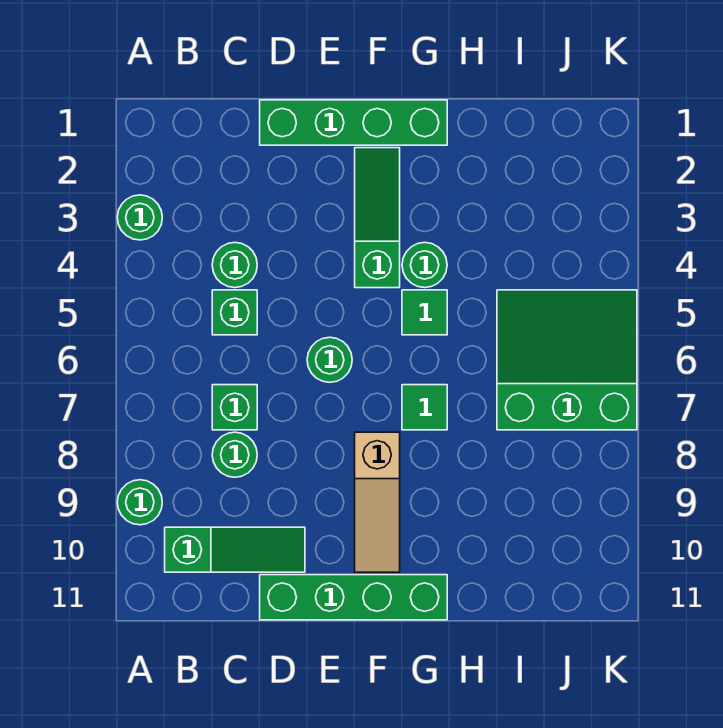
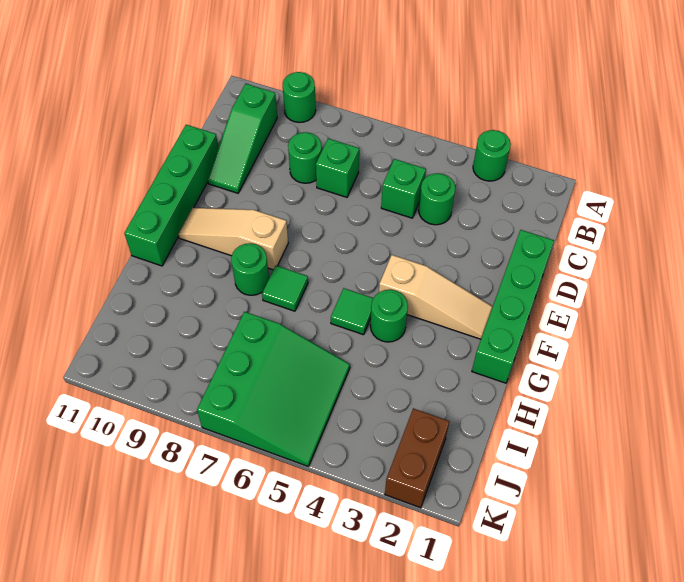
green 1x1 round brick [307,337,352,382] -> green 1x1 round brick moved to [231,243,269,295]
green 1x3 slope [355,148,400,288] -> tan 1x3 slope [379,255,493,339]
none -> brown 1x2 brick [385,408,449,508]

